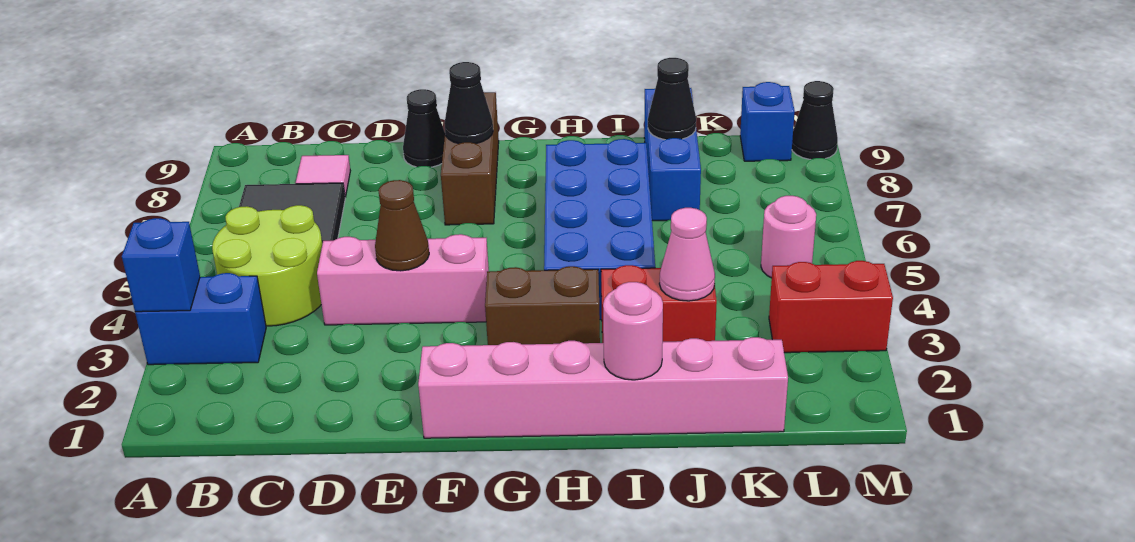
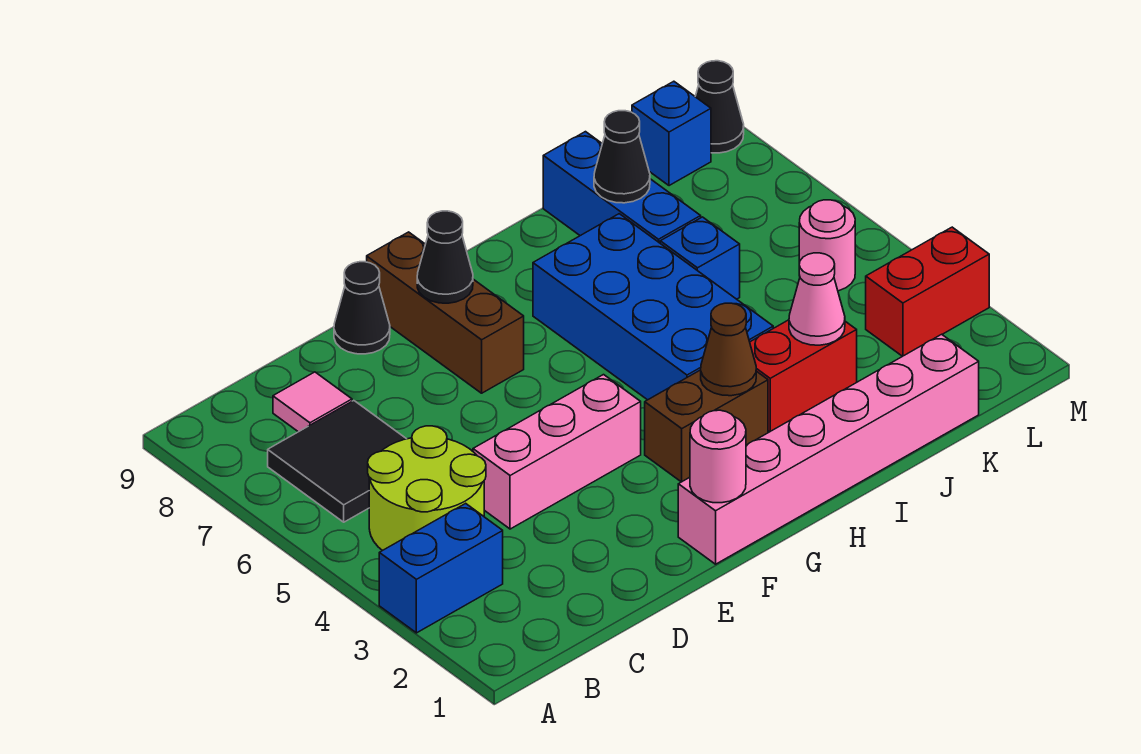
blue 1x1 brick [122,218,200,312] -> blue 1x1 brick moved to [660,217,740,299]
brown 1x1 cone [375,180,429,271] -> brown 1x1 cone moved to [701,303,756,396]
pink 1x1 round brick [603,282,663,380] -> pink 1x1 round brick moved to [690,410,746,503]

